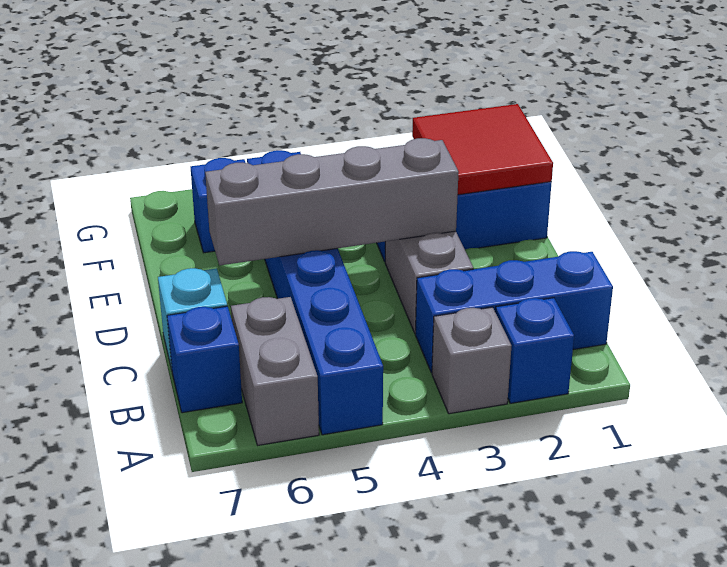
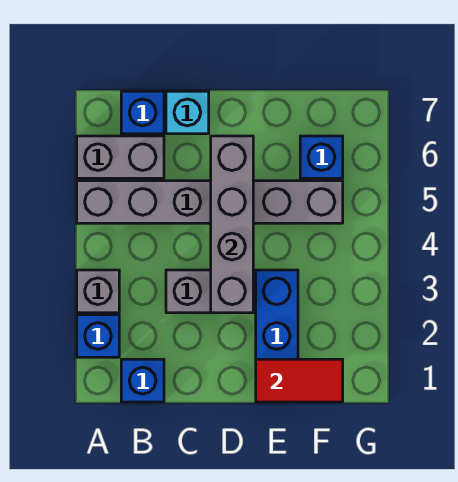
blue 1x6 brick [247,150,383,435] -> grey 1x6 brick [77,181,343,223]
blue 1x3 brick [415,251,613,372] -> blue 1x1 brick [121,359,164,402]
red 2x2 tile [412,104,553,195] -> red 1x2 tile [256,359,343,402]

